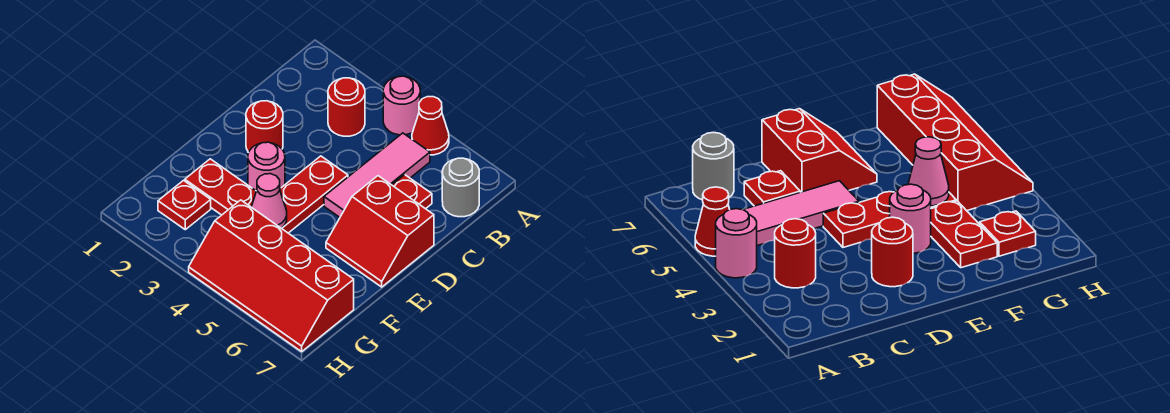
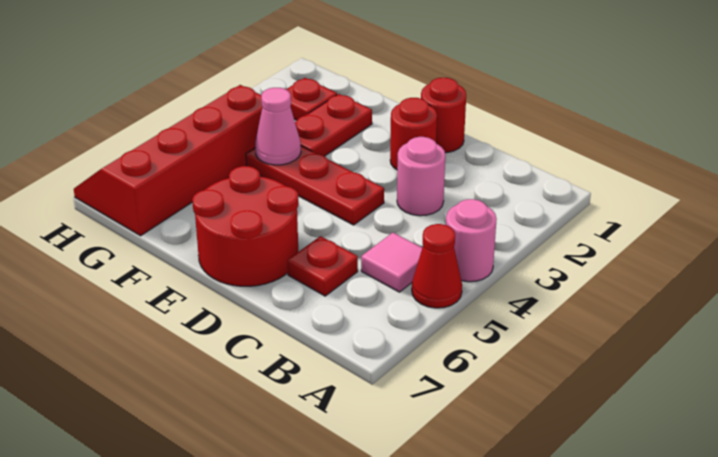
red 1x1 round brick [328,78,365,136] -> red 1x1 round brick moved to [421,78,466,153]
pink 1x3 tile [324,133,430,217] -> pink 1x1 tile [361,233,422,292]
grey 1x1 round brick [442,158,479,217] -> none
red 2x2 slope [326,176,434,287] -> red 2x2 round brick [192,166,299,286]
pink 1x1 round brick [248,142,285,191] -> pink 1x1 round brick moved to [397,137,445,216]

